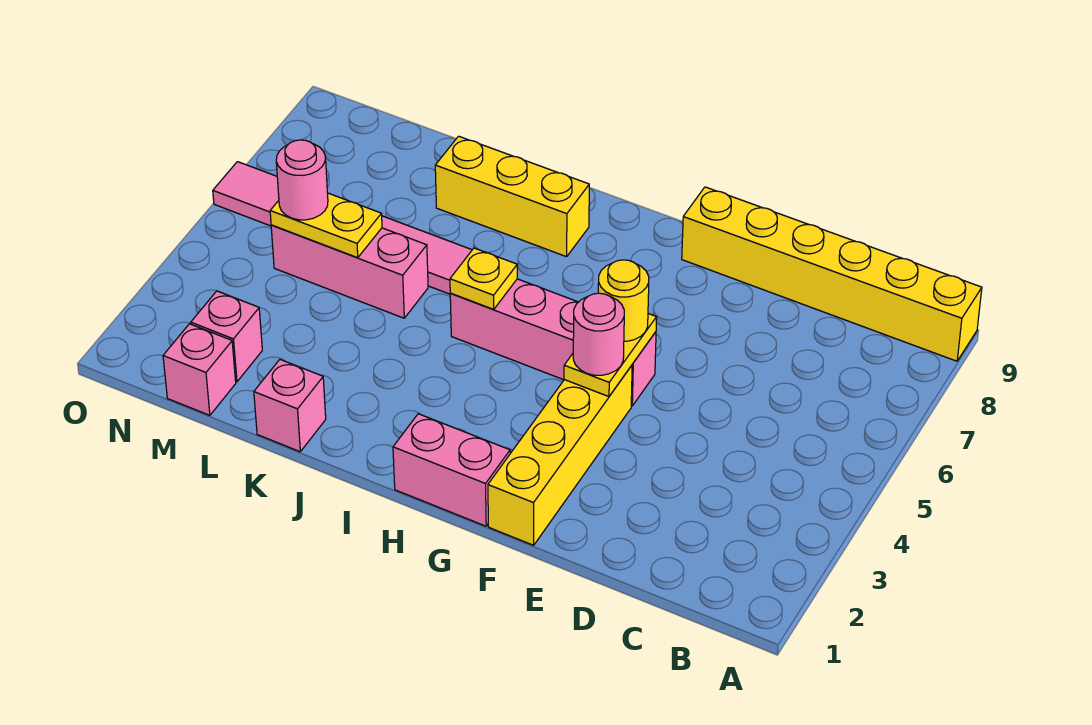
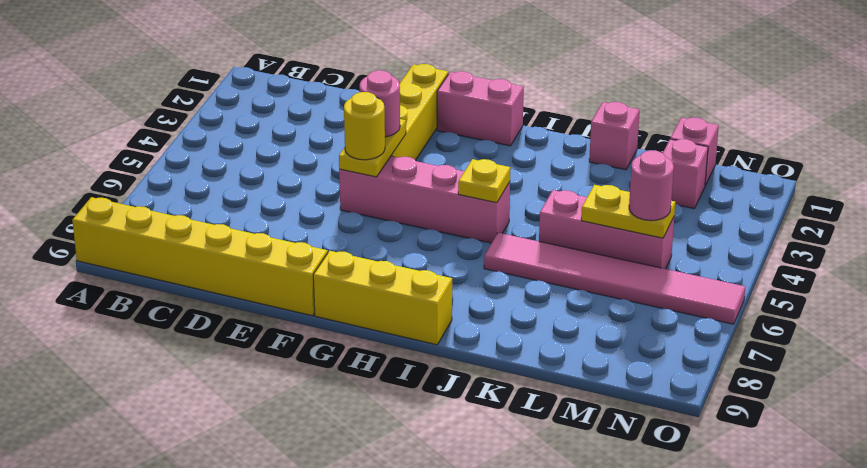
yellow 1x3 brick [435,136,589,257] -> yellow 1x3 brick moved to [313,251,452,345]

